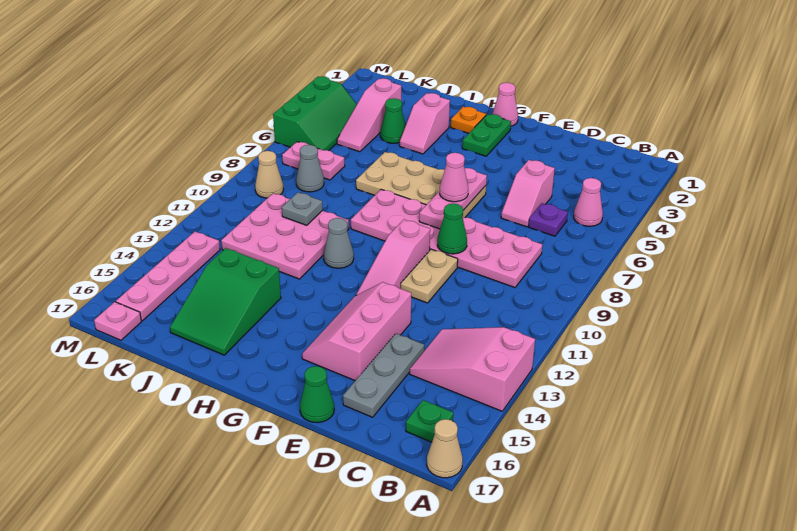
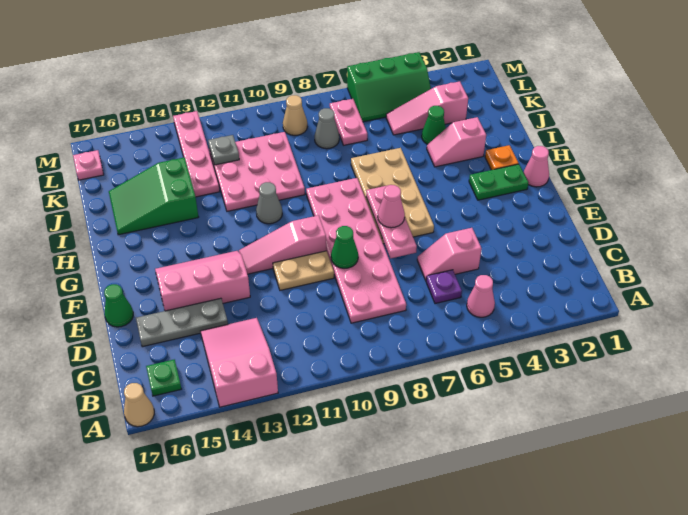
pink 1x3 plate [419,168,487,229] -> pink 1x3 plate turned to [366,185,417,258]
grey 1x1 plate [282,192,323,225] -> grey 1x1 plate moved to [208,135,239,165]
pink 1x4 plate [116,232,220,321] -> pink 1x4 plate turned to [173,111,220,197]

